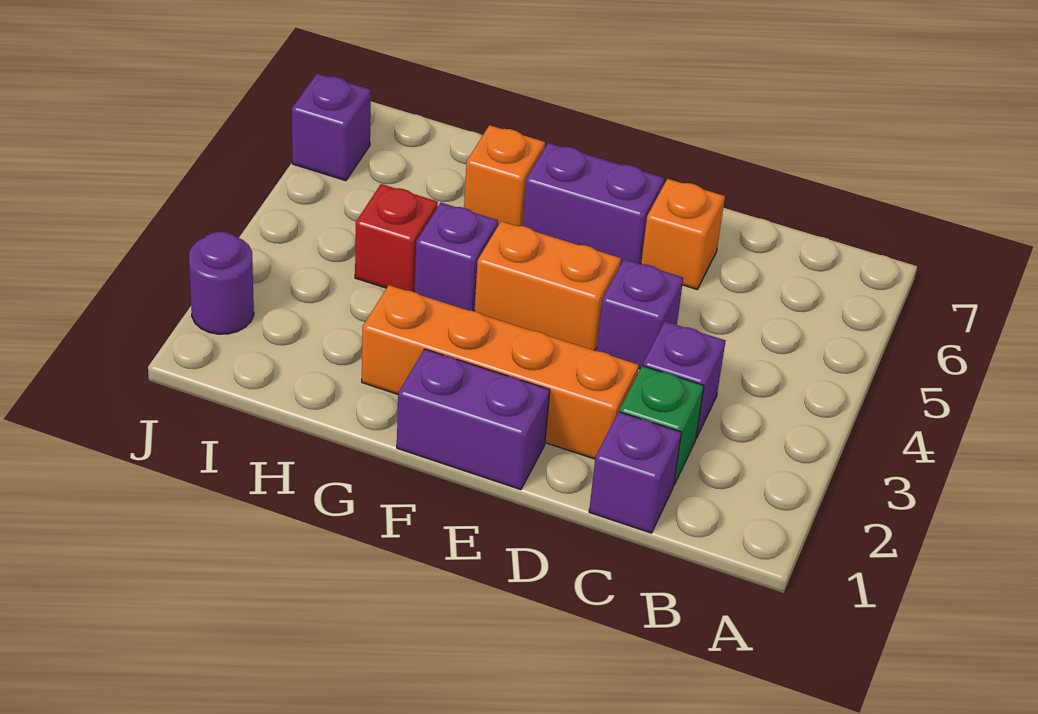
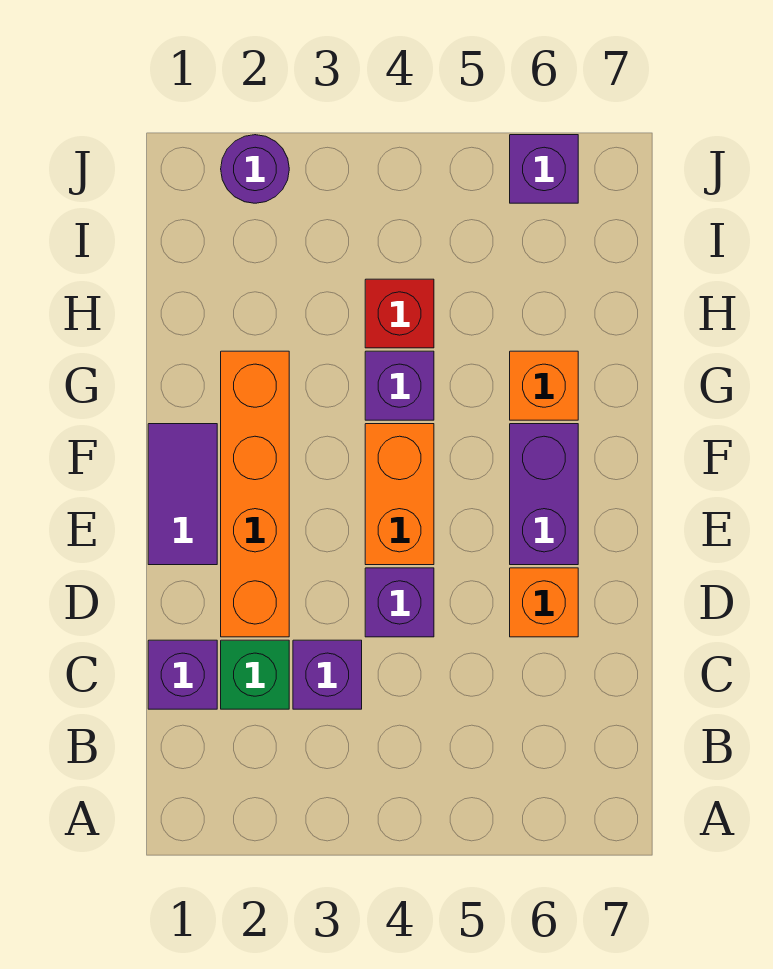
purple 1x2 brick [397,349,550,490] -> purple 1x2 tile [148,424,217,565]

